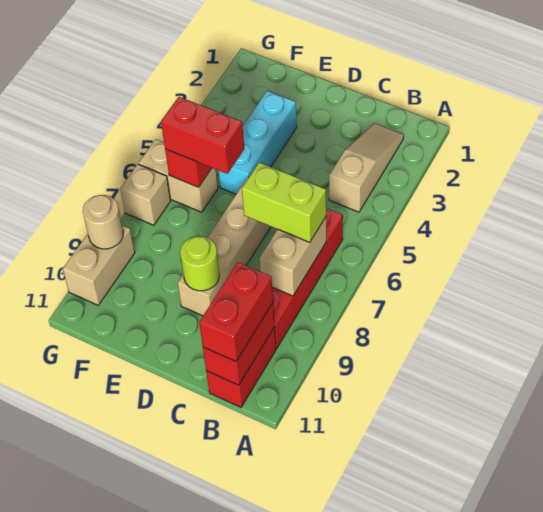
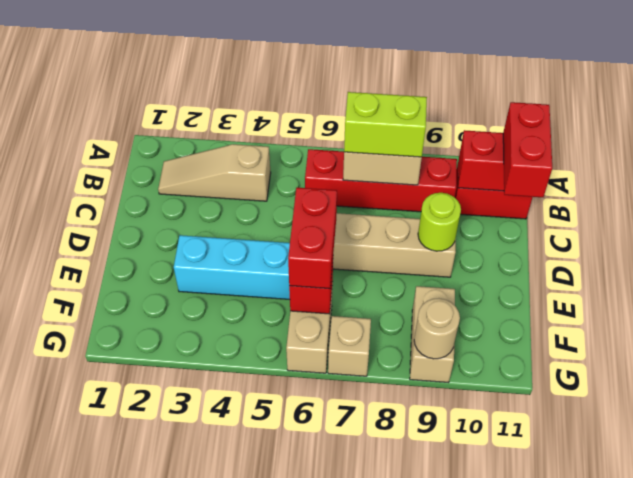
lime 1x2 brick [242,162,326,242] -> lime 1x2 brick turned to [344,92,427,157]
red 1x2 brick [199,262,273,362] -> red 1x2 brick turned to [503,102,552,197]
tan 1x2 brick [63,225,135,305] -> tan 1x2 brick turned to [410,286,455,383]

